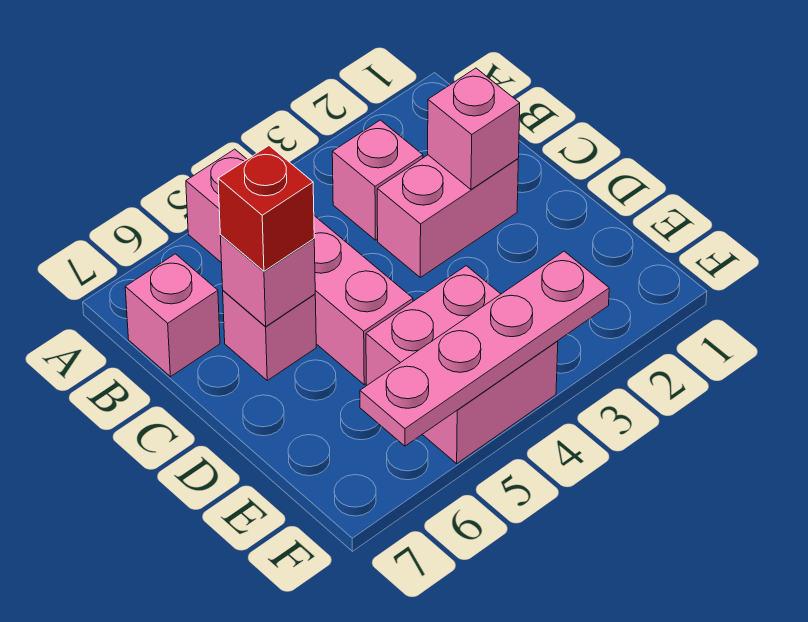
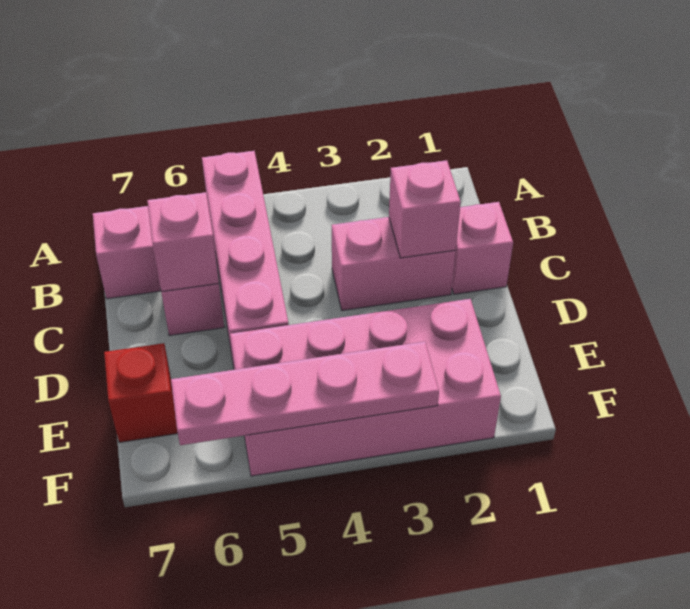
pink 1x1 brick [332,120,423,240] -> pink 1x1 brick moved to [452,202,513,294]
red 1x1 brick [218,146,314,271] -> red 1x1 brick moved to [104,343,178,442]
pink 2x2 brick [366,266,558,463] -> pink 2x4 brick [230,299,501,476]

